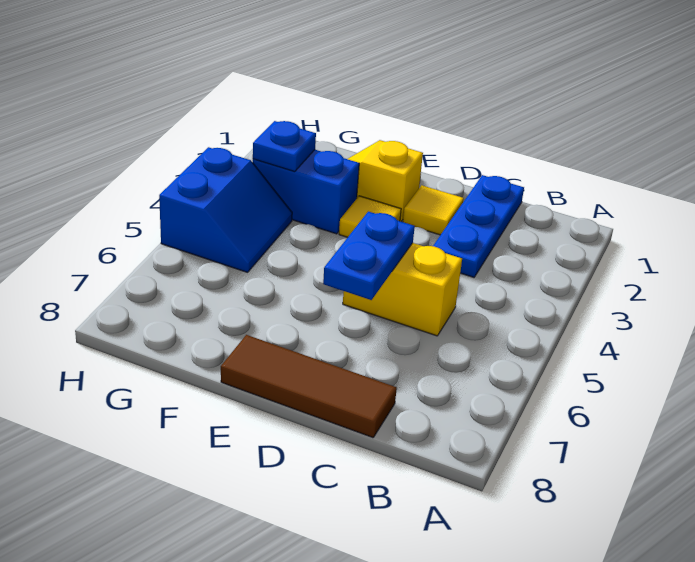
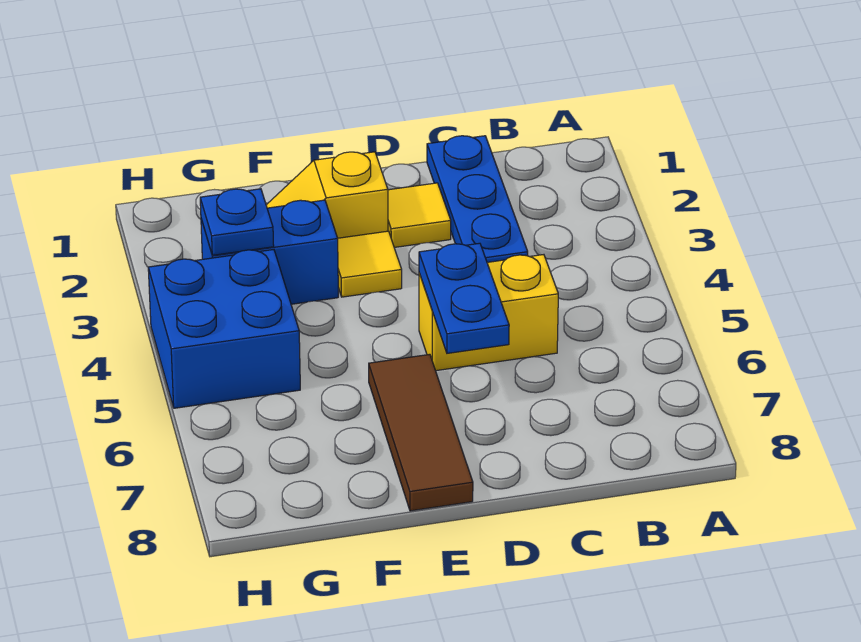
brown 1x3 tile [221,335,397,438] -> brown 1x3 tile turned to [369,354,473,511]
blue 2x2 slope [159,147,292,272] -> blue 2x2 brick [148,250,300,408]

